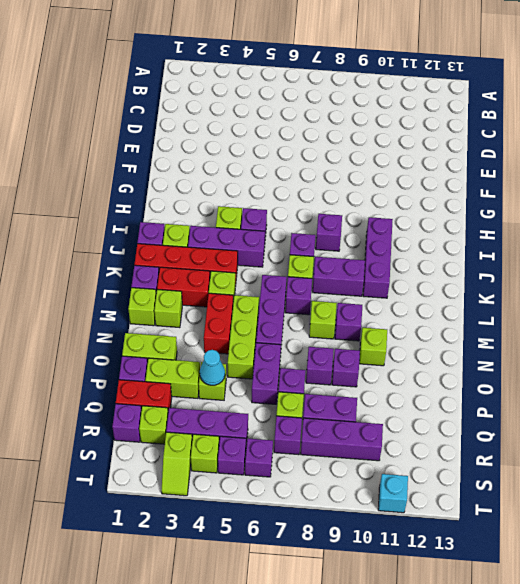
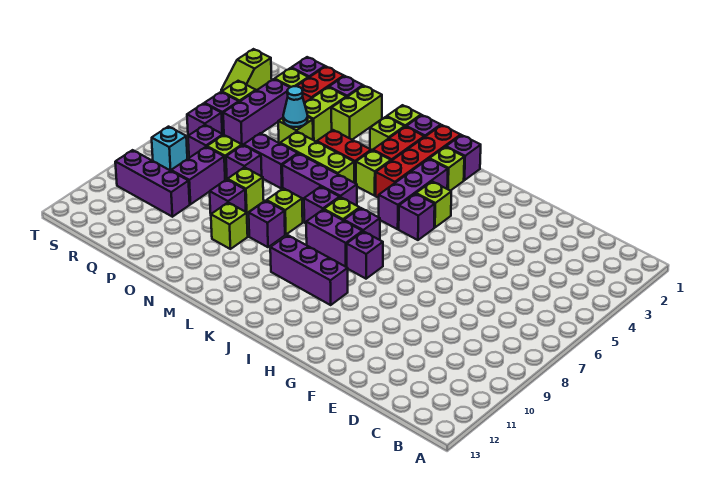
purple 1x2 brick [313,257,365,296] -> purple 1x2 brick turned to [306,210,362,267]
purple 1x1 brick [306,347,334,385] -> lime 1x1 brick [228,167,264,213]
purple 1x3 brick [301,418,383,461] -> purple 1x3 brick turned to [115,150,190,217]
lime 1x2 slope [162,432,192,496] -> lime 1x2 slope turned to [221,49,272,92]
cyan 1x1 brick [378,474,408,513] -> cyan 1x1 brick moved to [152,127,187,171]

